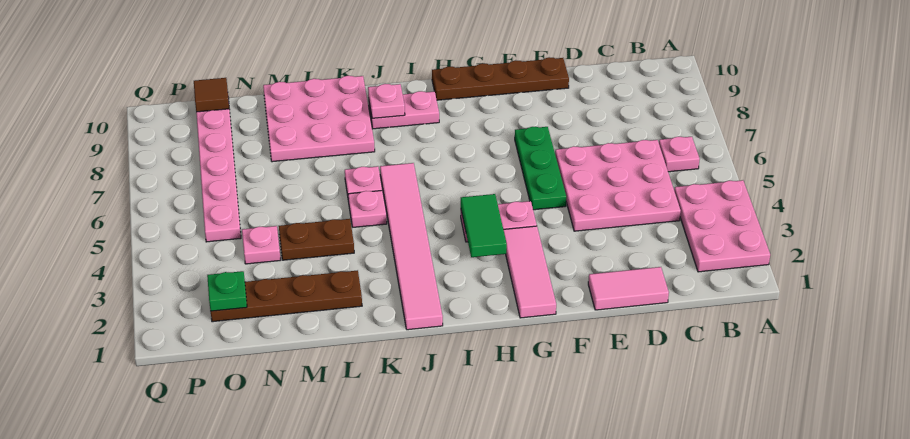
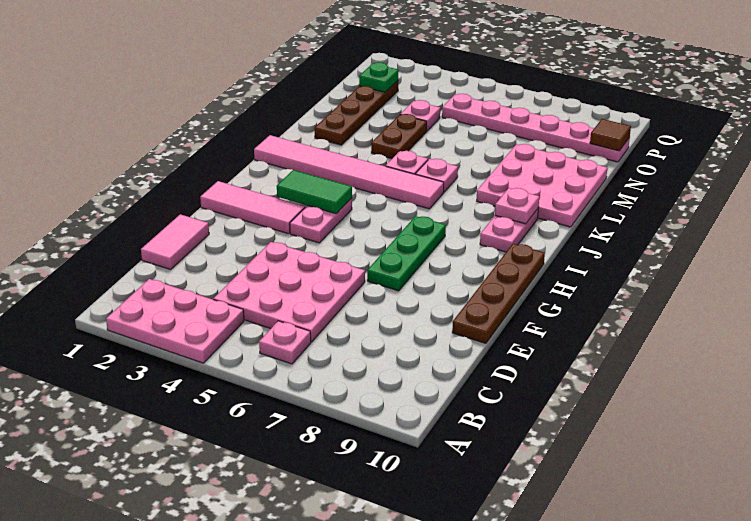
green 1x3 plate [515,127,566,210] -> green 1x3 plate turned to [367,216,446,291]

